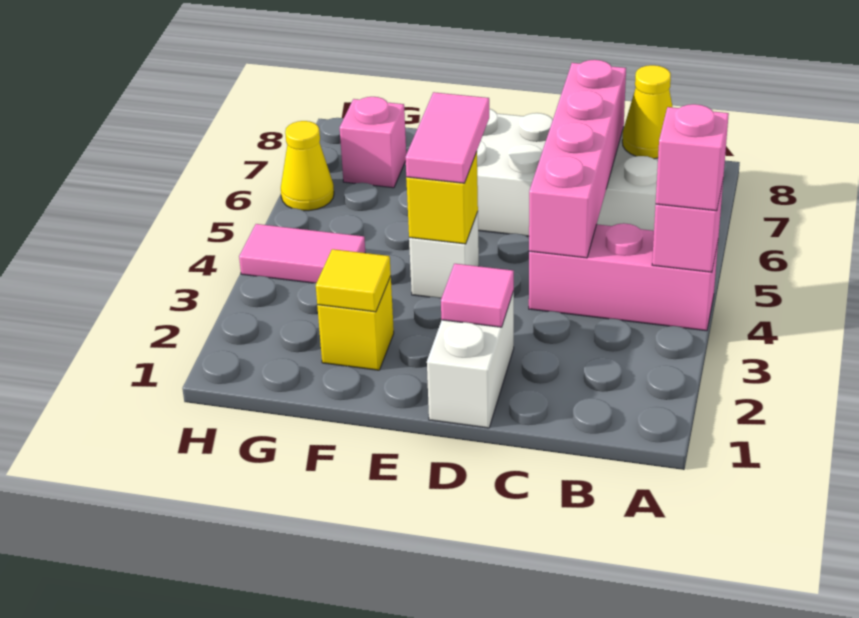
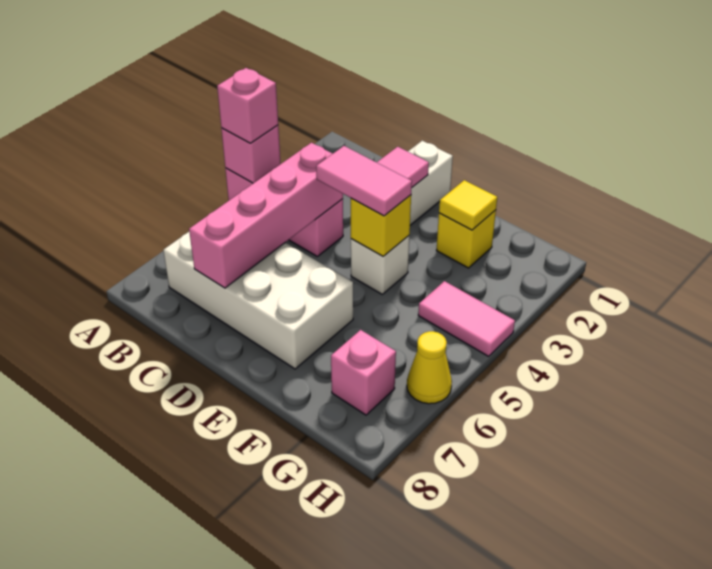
yellow 1x1 cone [622,65,672,159] -> none
pink 1x2 tile [406,92,489,183] -> pink 1x2 tile turned to [316,146,412,216]

